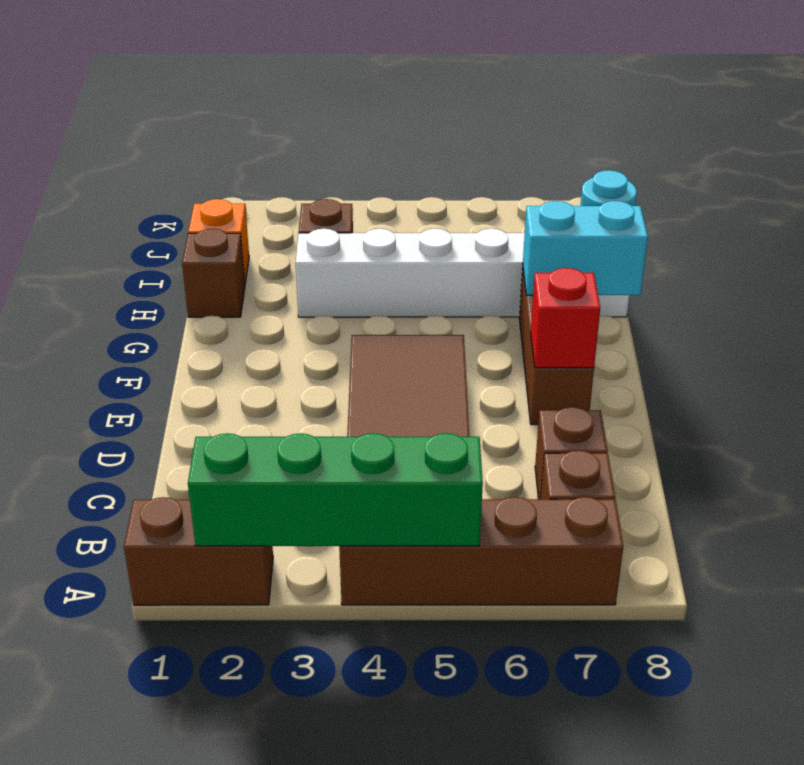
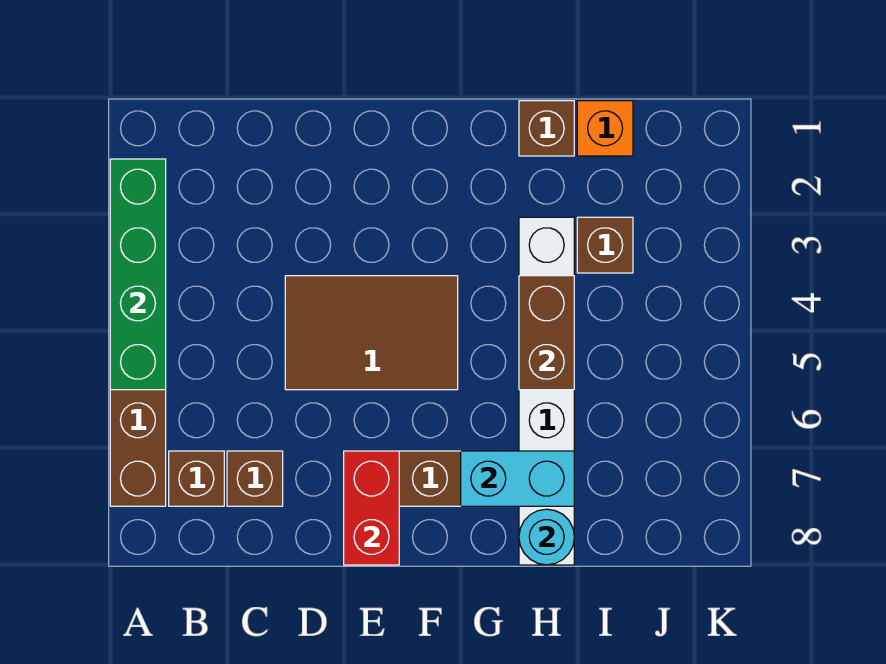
brown 1x2 brick [124,497,273,605] -> brown 1x2 brick moved to [519,276,574,390]
red 1x1 brick [531,268,600,368] -> red 1x2 brick [344,451,399,565]
cyan 1x2 brick [523,201,648,295] -> cyan 1x2 brick turned to [461,451,574,506]

